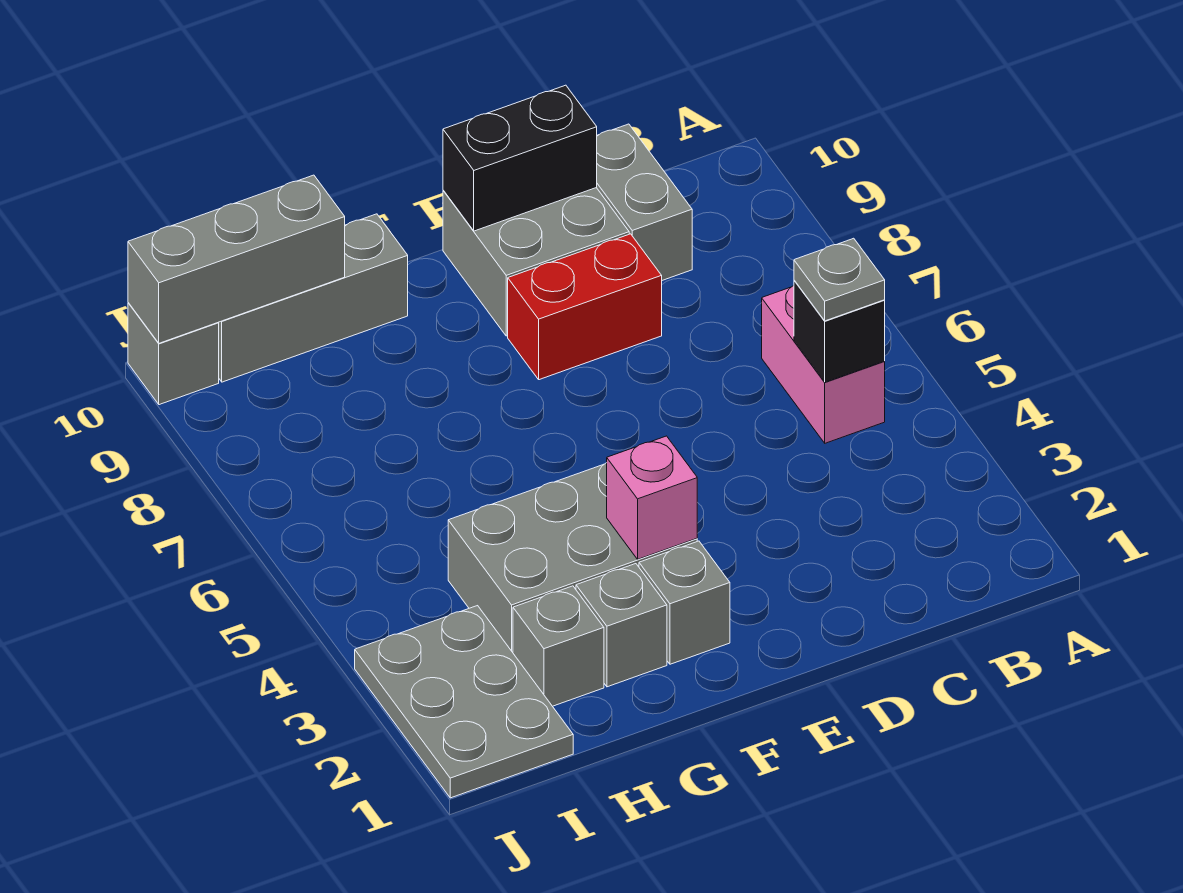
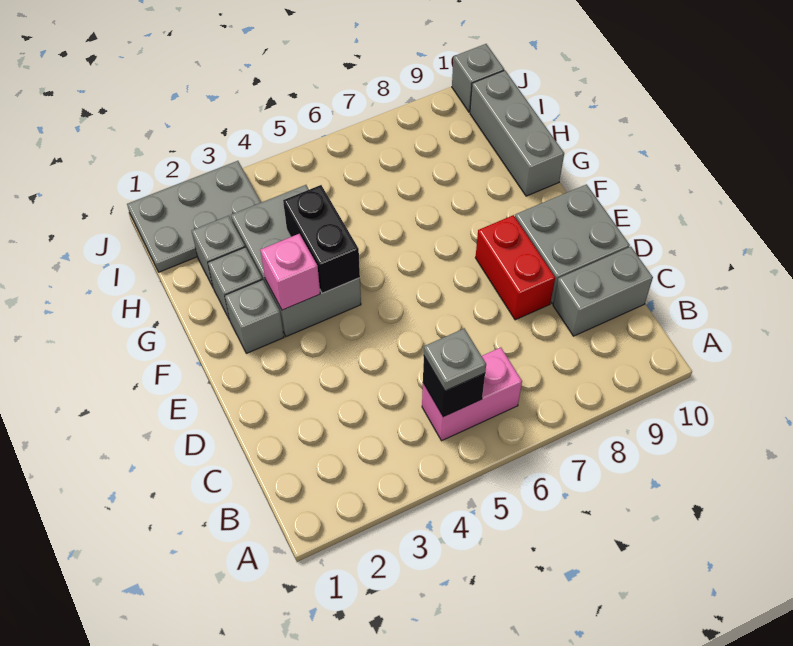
black 1x2 brick [443,85,597,231] -> black 1x2 brick moved to [283,185,360,293]
grey 1x3 brick [128,175,345,343] -> none

